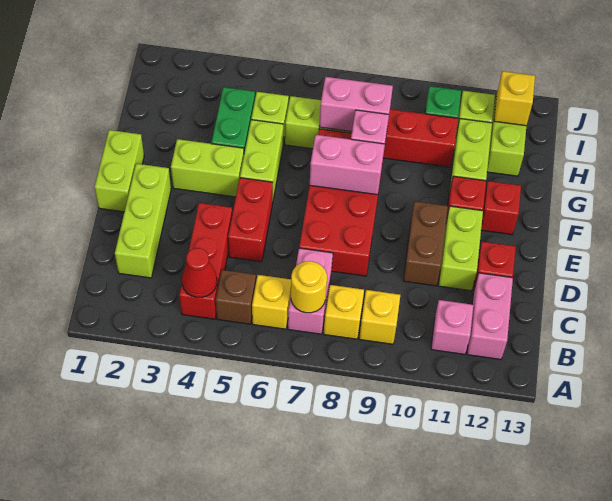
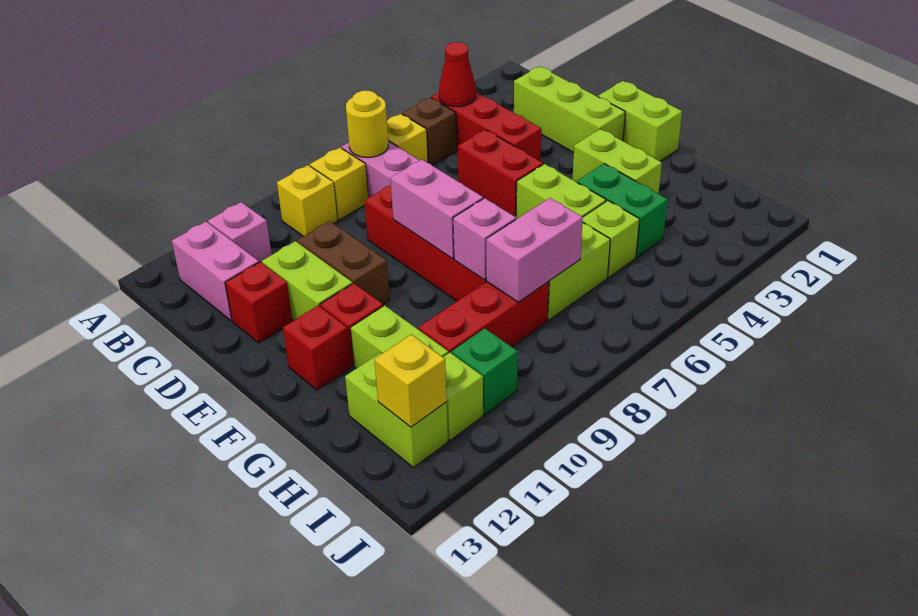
lime 1x2 brick [171,139,244,197] -> lime 1x2 brick turned to [572,129,662,194]
pink 1x2 brick [310,135,384,195] -> pink 1x2 brick turned to [391,159,483,258]

